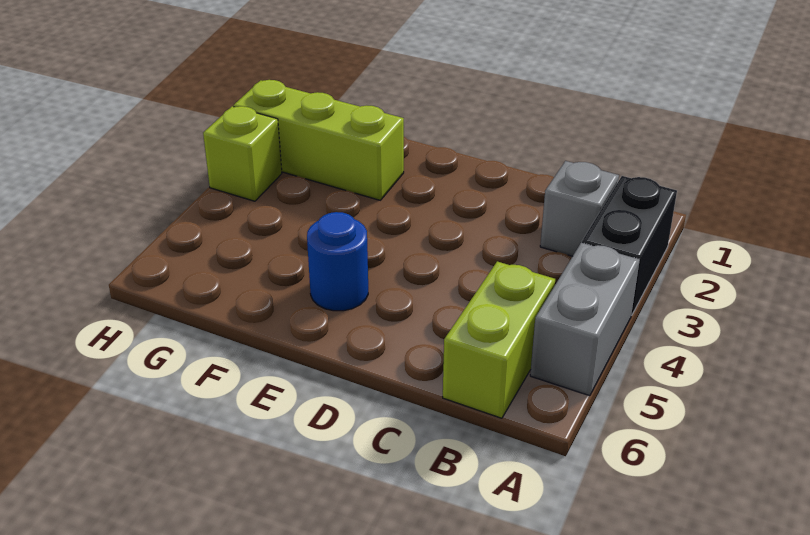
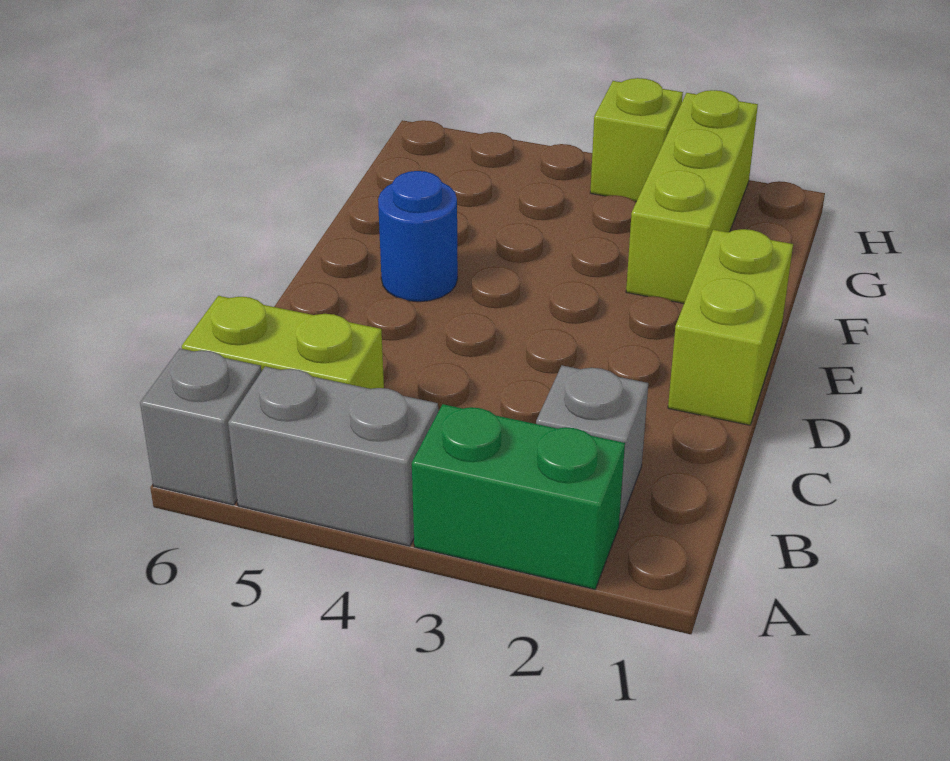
black 1x2 brick [582,176,677,315] -> green 1x2 brick [412,404,625,589]
none -> grey 1x1 brick [140,349,261,505]
none -> lime 1x2 brick [668,229,793,425]

